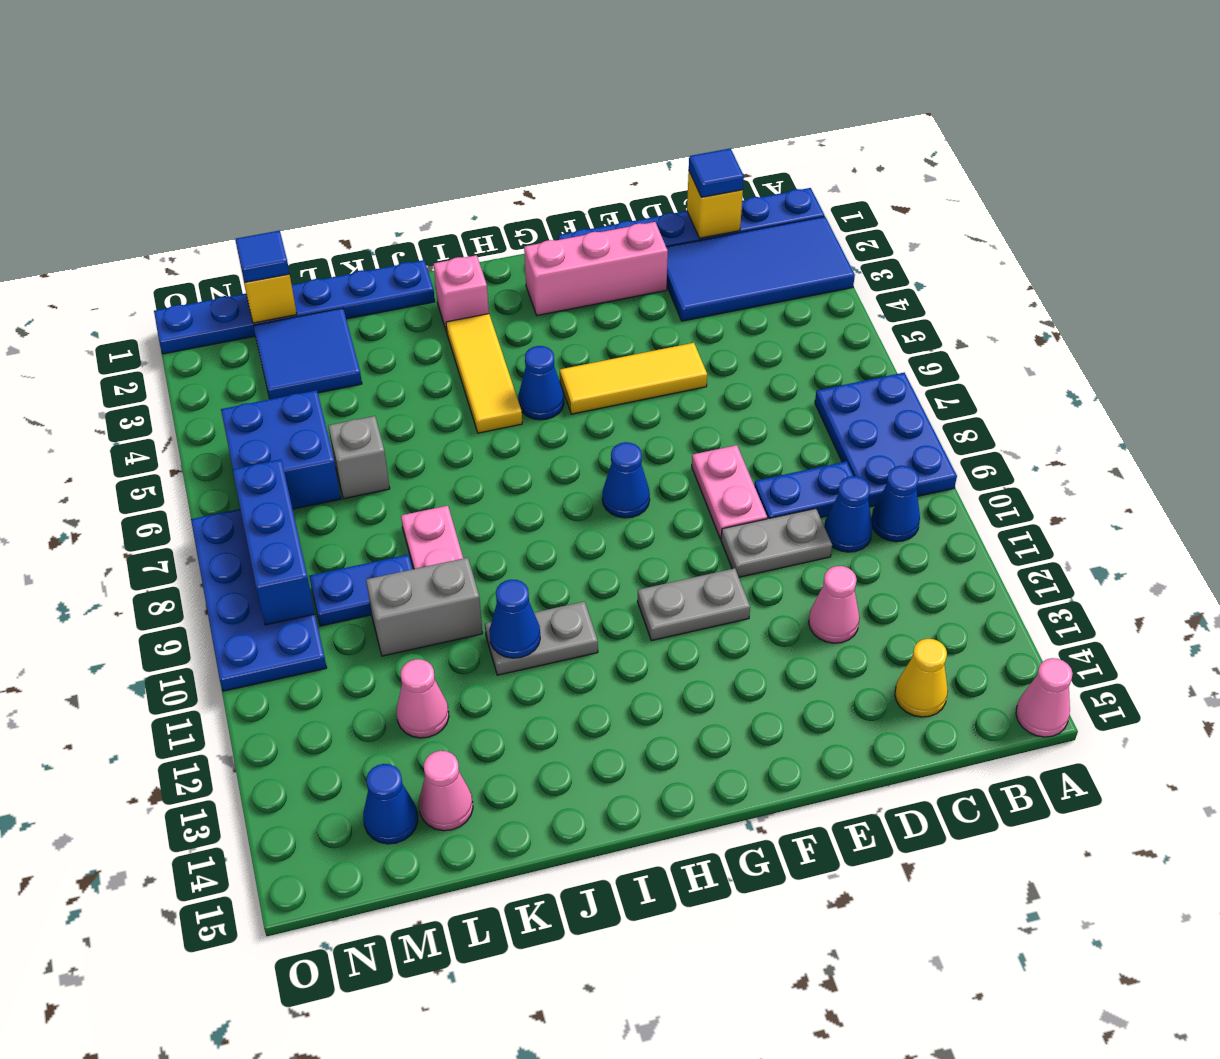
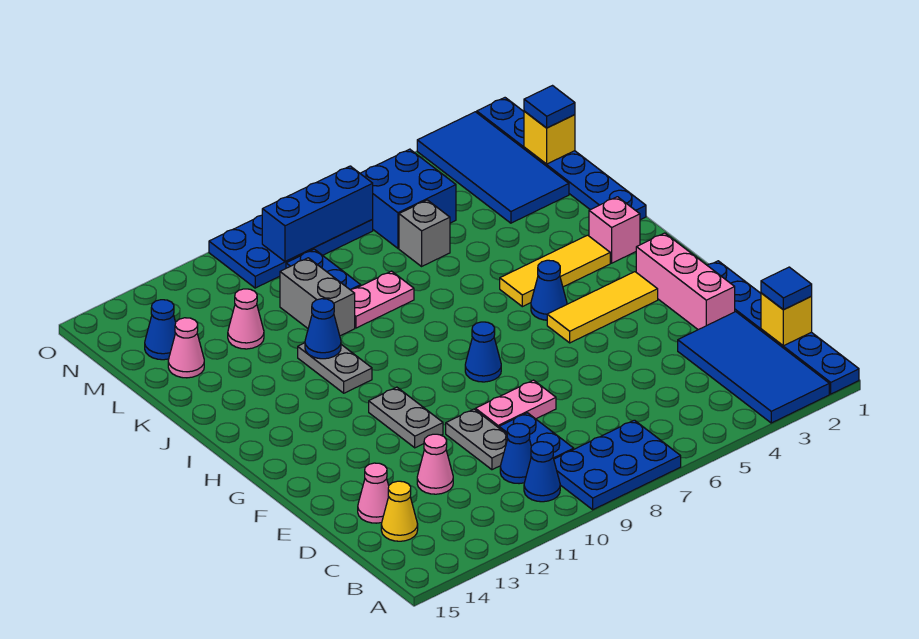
pink 1x1 cone [1016,658,1073,737] -> pink 1x1 cone moved to [358,463,389,523]
yellow 1x3 tile [560,343,707,414] -> yellow 1x3 tile turned to [547,272,658,343]
blue 2x2 tile [253,308,362,399] -> blue 2x4 tile [417,112,569,223]

